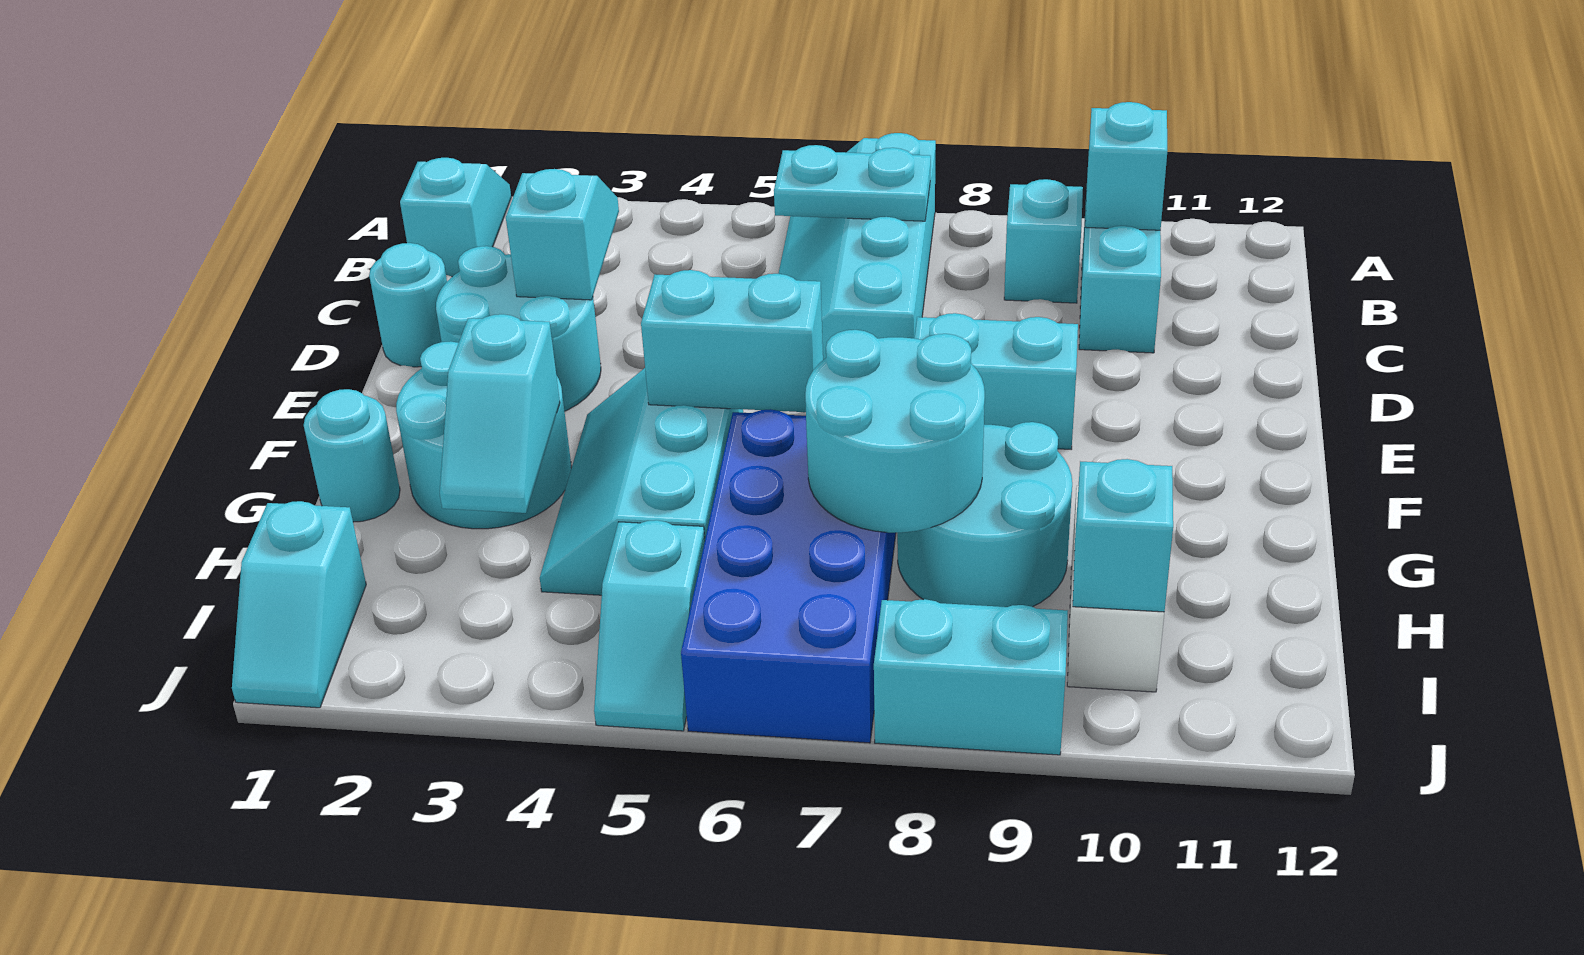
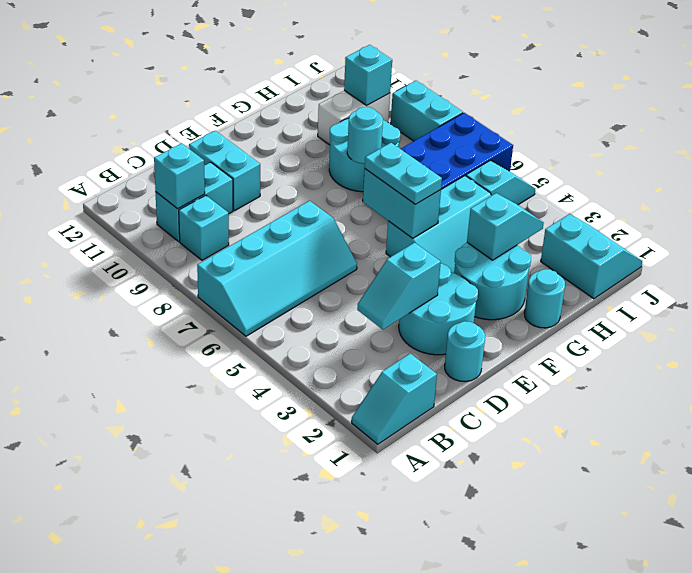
cyan 1x2 plate [774,145,931,221] -> cyan 1x2 plate moved to [365,143,442,204]
cyan 1x2 brick [914,313,1078,449] -> cyan 1x2 brick moved to [189,131,260,211]
cyan 2x2 round brick [805,330,985,533] -> cyan 1x1 round brick [347,107,383,164]
cyan 1x2 slope [232,501,366,708] -> cyan 2x2 slope [541,214,642,299]

